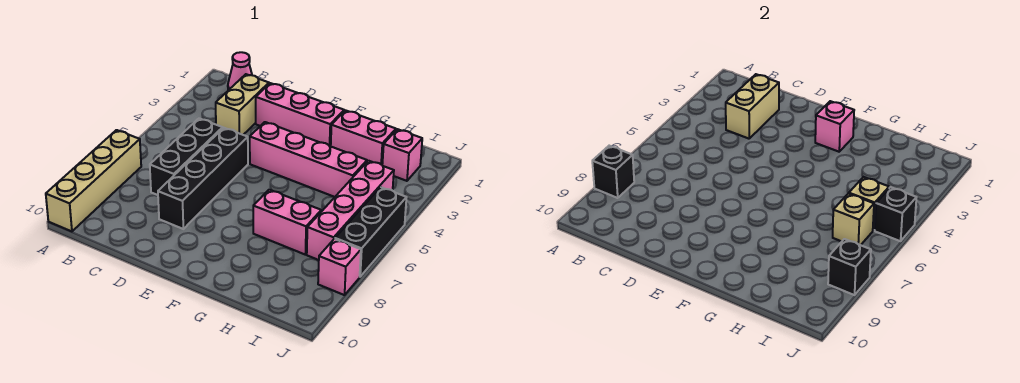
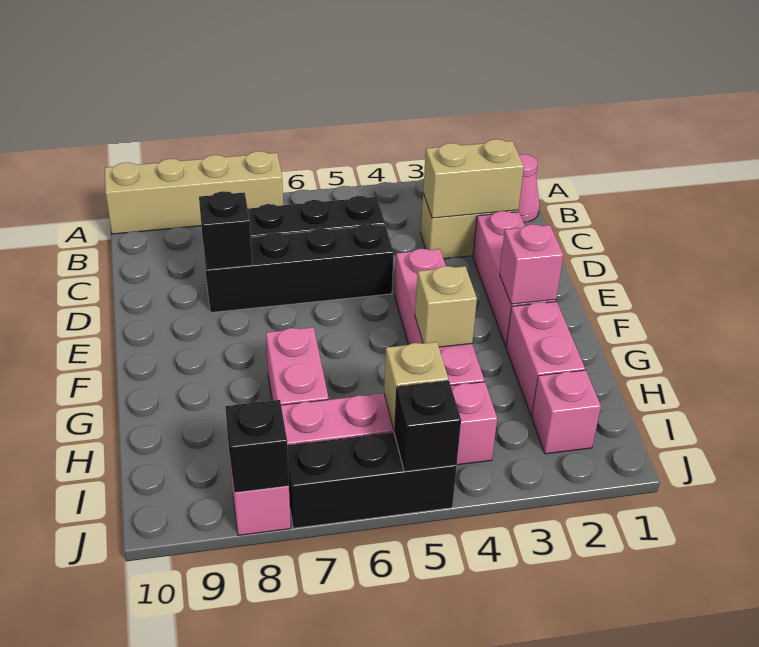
black 1x1 brick [592,146,634,198] -> black 1x1 brick moved to [199,191,252,270]
tan 1x1 brick [833,194,874,245] -> tan 1x1 brick moved to [415,266,477,347]

